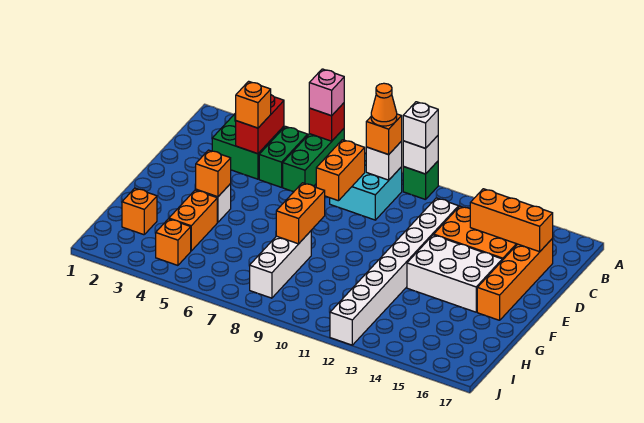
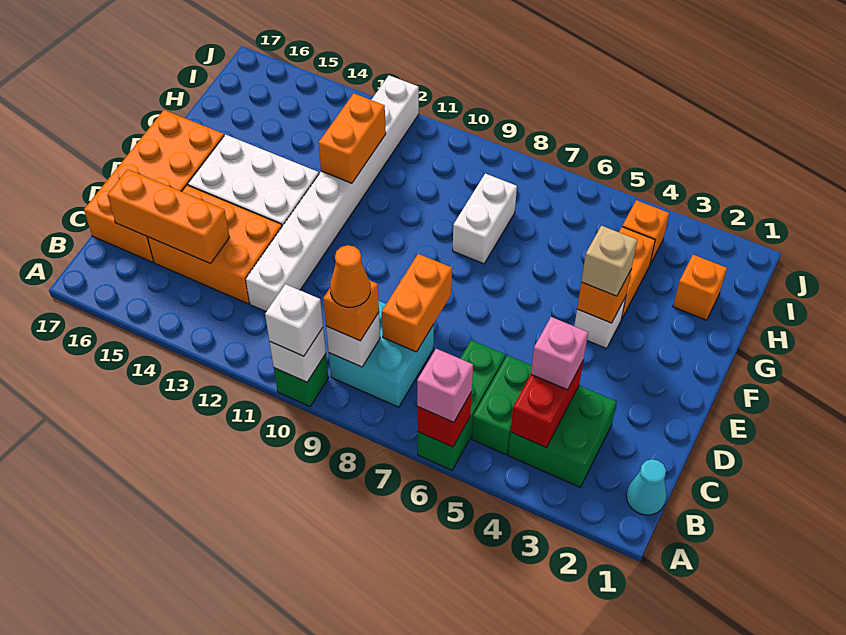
none -> cyan 1x1 cone [626,459,667,515]
orange 1x1 brick [236,81,271,128] -> pink 1x1 brick [531,317,588,390]
orange 1x4 brick [477,239,553,320] -> orange 2x4 brick [84,110,224,262]
none -> tan 1x1 brick [581,226,637,296]
orange 1x2 brick [276,183,325,244] -> orange 1x2 brick moved to [319,93,386,183]
white 1x3 brick [250,231,311,298] -> white 1x2 brick [453,173,517,264]

